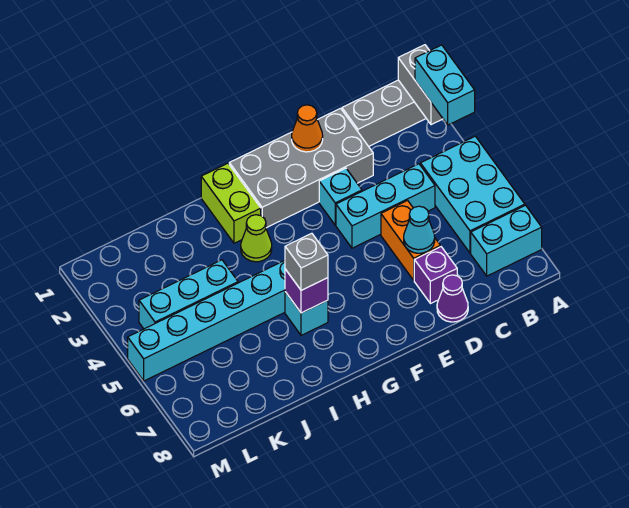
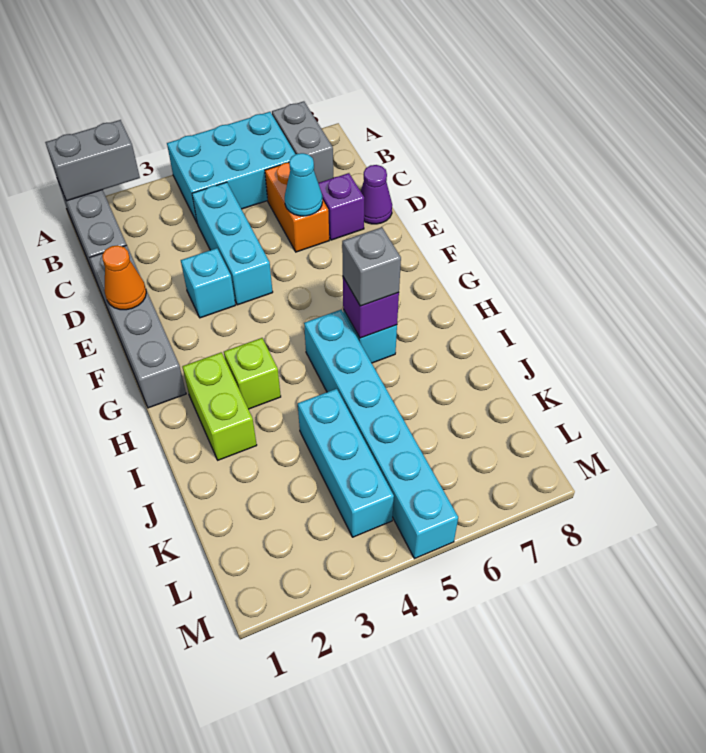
cyan 1x2 brick [415,45,475,125] -> none
cyan 1x2 brick [471,205,542,276] -> grey 1x2 brick [272,101,333,183]
grey 2x4 brick [229,108,373,228] -> grey 1x4 brick [90,245,186,408]
orange 1x2 brick [381,200,440,280] -> orange 1x2 brick turned to [265,163,329,252]
lime 1x2 brick [201,163,261,243] -> lime 1x2 brick turned to [182,352,257,460]
lime 1x1 cone [241,215,272,262] -> lime 1x1 brick [224,338,281,409]

